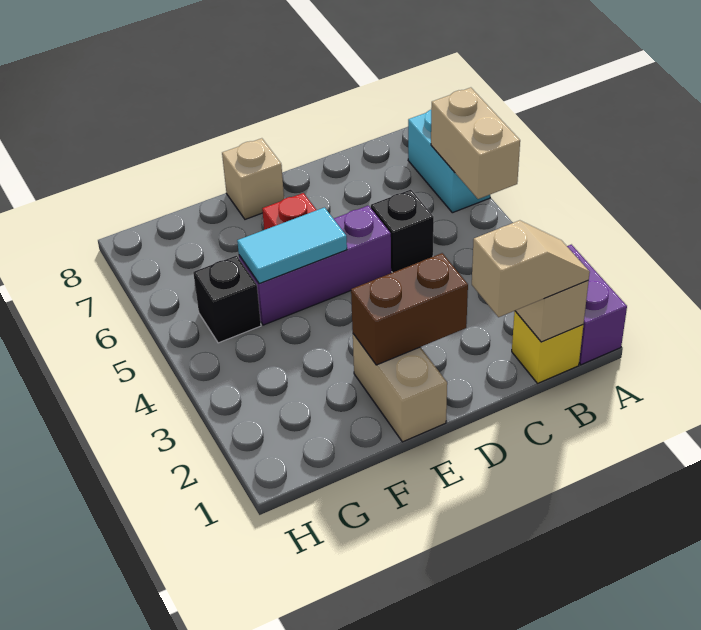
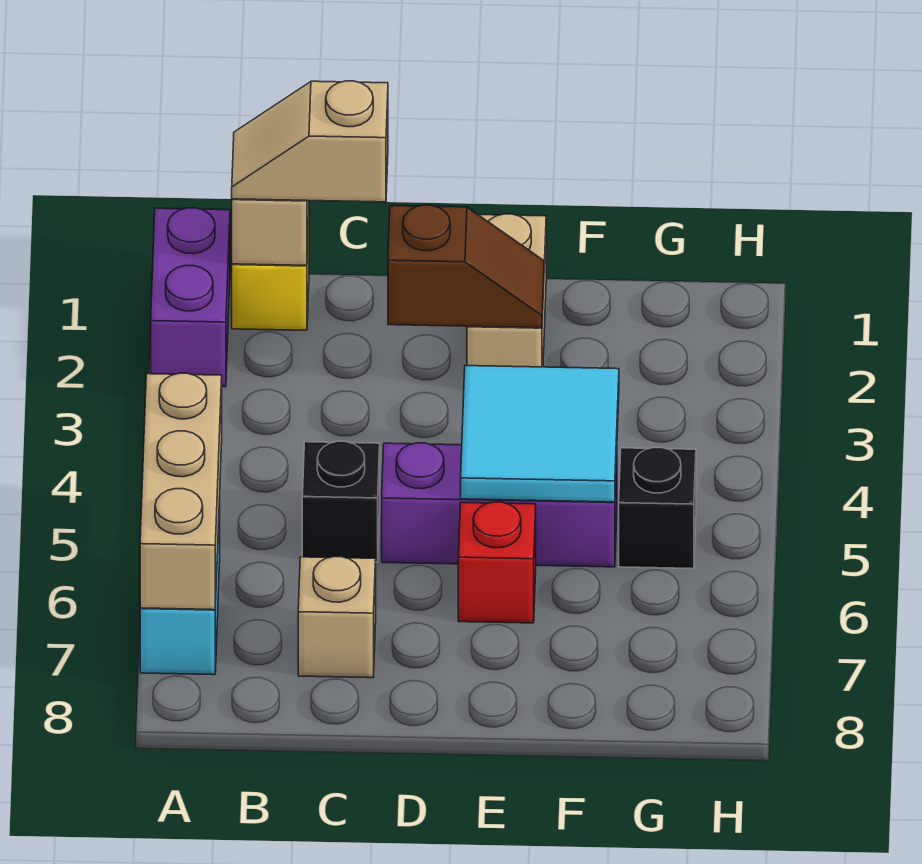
tan 1x2 brick [431,88,520,199] -> tan 1x3 brick [140,373,222,610]
brown 1x2 brick [351,253,468,365] -> brown 1x2 slope [388,205,544,328]
cyan 1x2 tile [237,208,347,284] -> cyan 2x2 tile [461,366,619,502]
tan 1x1 brick [222,138,284,219] -> tan 1x1 brick moved to [298,557,376,678]

